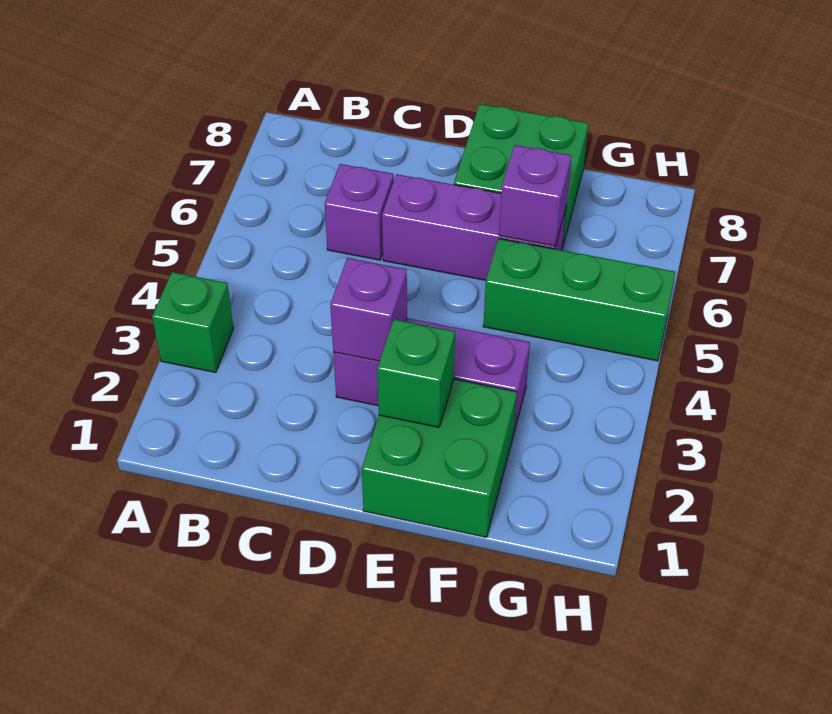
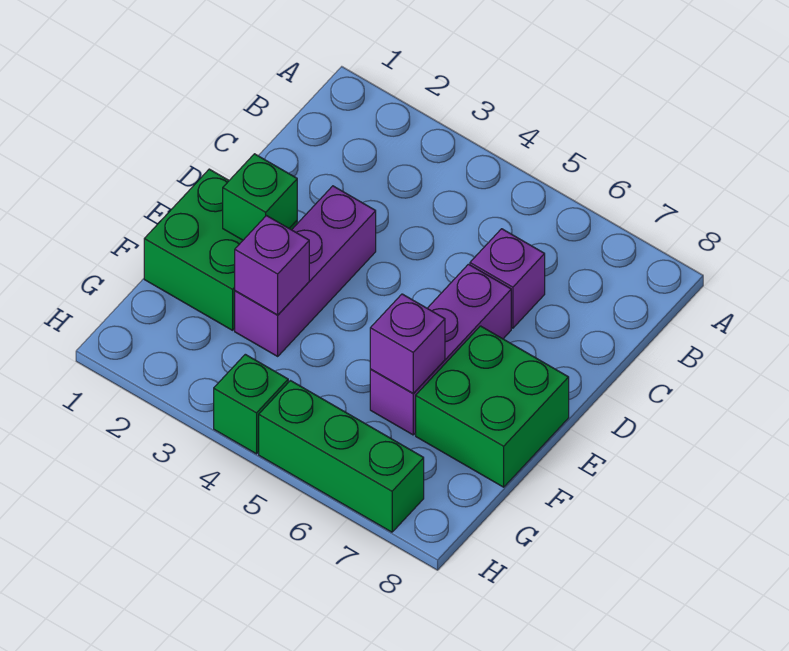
green 1x1 brick [152,272,234,373] -> green 1x1 brick moved to [214,354,288,454]
purple 1x1 brick [330,258,407,361] -> purple 1x1 brick moved to [235,216,309,315]
green 1x3 brick [483,239,675,361] -> green 1x3 brick turned to [259,381,424,532]

